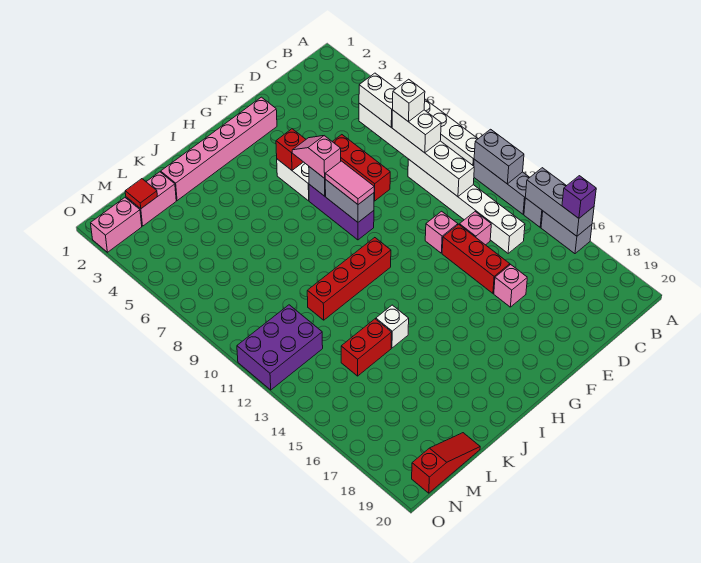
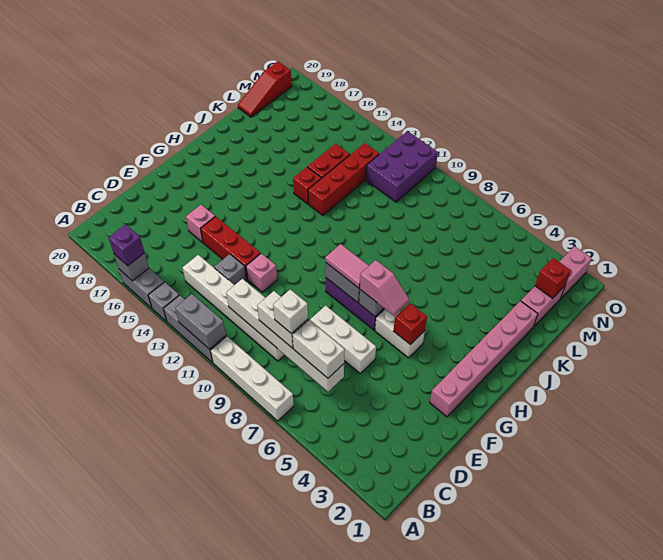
grey 1x3 brick [525,168,594,236] -> grey 1x1 brick [114,253,149,281]
pink 1x1 brick [459,212,491,245] -> grey 1x1 brick [214,254,246,285]
red 1x3 brick [332,135,390,201] -> white 1x3 brick [310,305,376,373]
red 1x4 brick [307,238,391,320] -> red 1x4 brick moved to [308,143,379,216]
white 1x1 brick [376,305,409,348] -> red 1x1 brick [293,167,321,204]
red 1x1 tile [125,179,157,209] -> red 1x1 brick [535,258,571,299]

